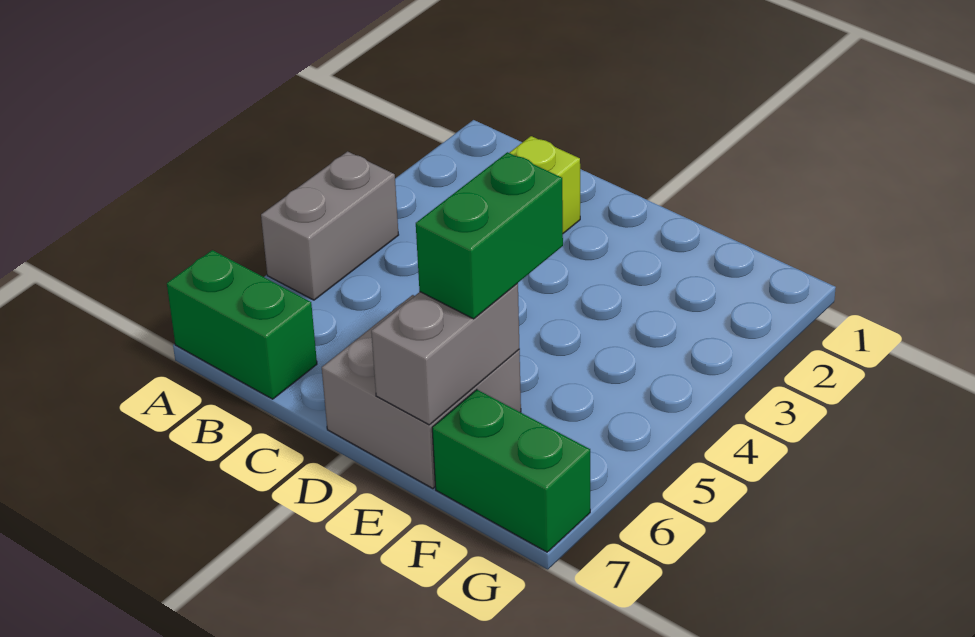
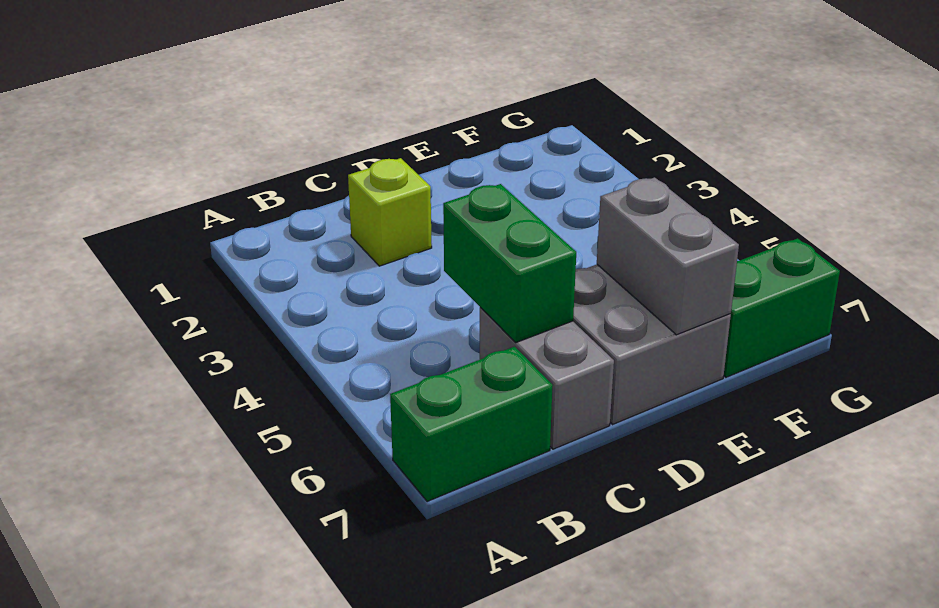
grey 1x2 brick [261,151,399,300] -> grey 1x2 brick moved to [480,307,614,449]
green 1x2 brick [416,152,563,319] -> green 1x2 brick moved to [443,184,576,342]

